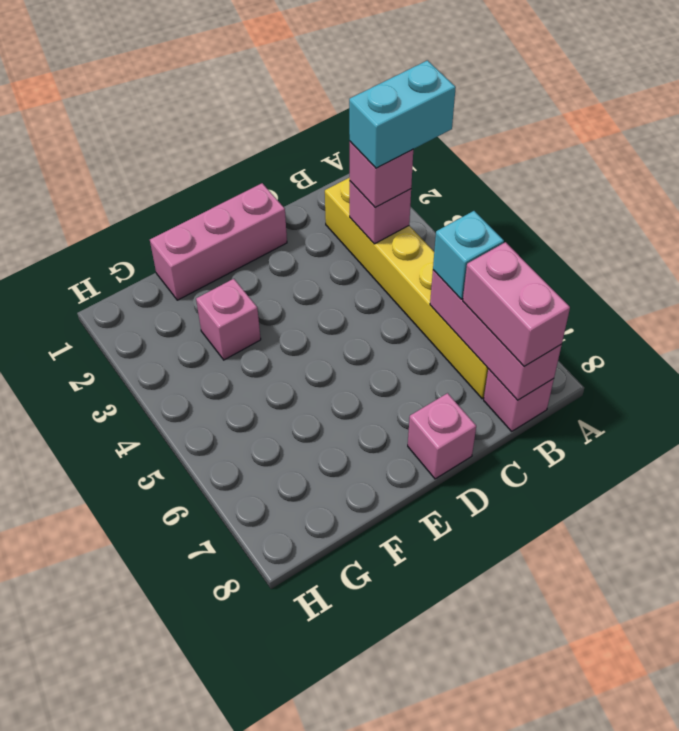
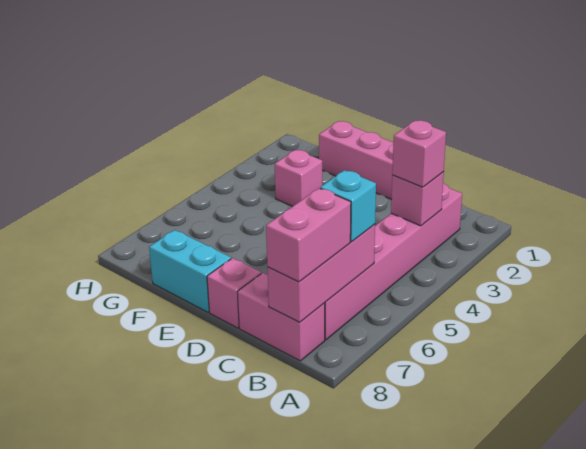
cyan 1x2 brick [349,60,456,168] -> cyan 1x2 brick moved to [149,230,231,312]
yellow 1x6 brick [325,177,488,399] -> pink 1x6 brick [325,184,462,340]
pink 1x1 brick [484,369,554,431] -> pink 1x2 brick [237,273,325,361]

